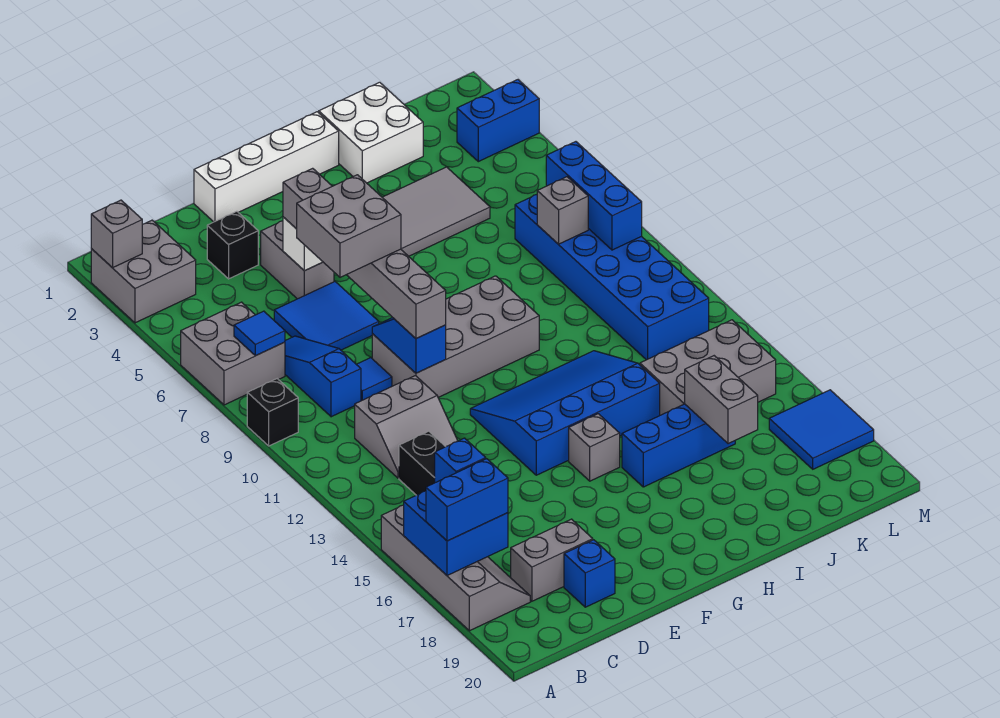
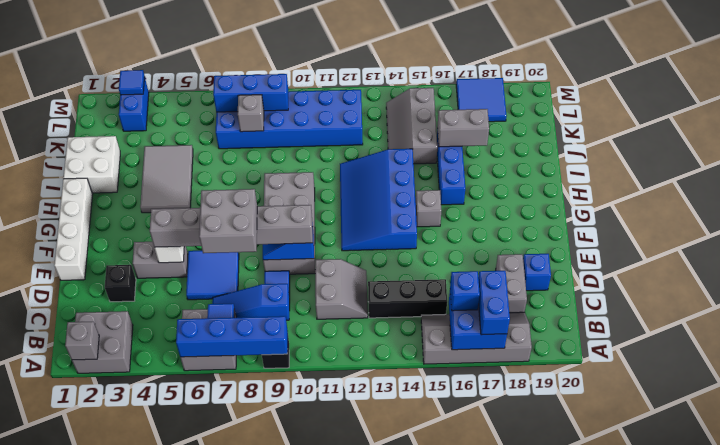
none -> blue 1x4 brick [176,316,288,357]
grey 2x3 brick [640,320,776,415] -> grey 2x3 slope [386,88,437,164]
none -> blue 1x1 tile [119,70,145,95]

